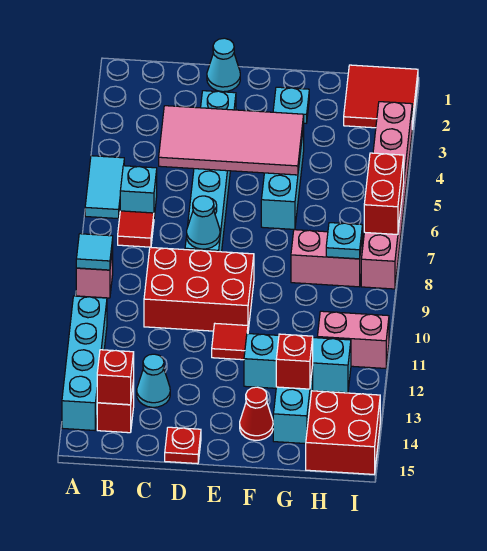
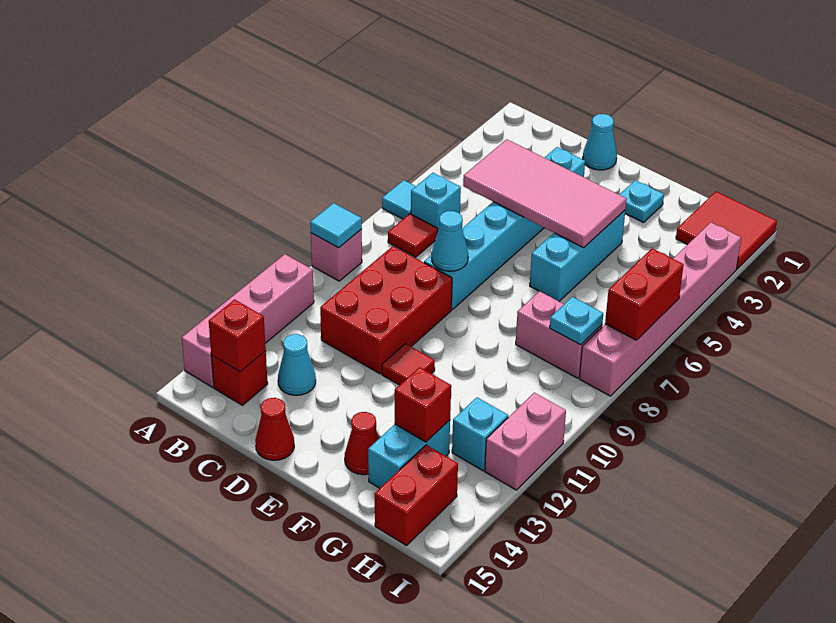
cyan 1x2 tile [85,156,124,219] -> cyan 1x1 tile [382,180,416,219]
cyan 1x4 brick [62,296,107,430] -> pink 1x4 brick [182,254,314,387]
red 2x3 brick [144,247,254,331] -> red 2x3 brick turned to [320,246,452,374]
red 1x1 plate [165,427,201,464] -> red 1x1 cone [255,398,294,460]
cyan 1x3 brick [244,333,351,393] -> cyan 1x1 brick [452,397,508,471]
pink 1x2 brick [317,311,389,368] -> pink 1x2 brick turned to [485,393,566,490]
red 2x2 brick [306,391,380,474] -> red 1x2 brick [375,445,458,546]

